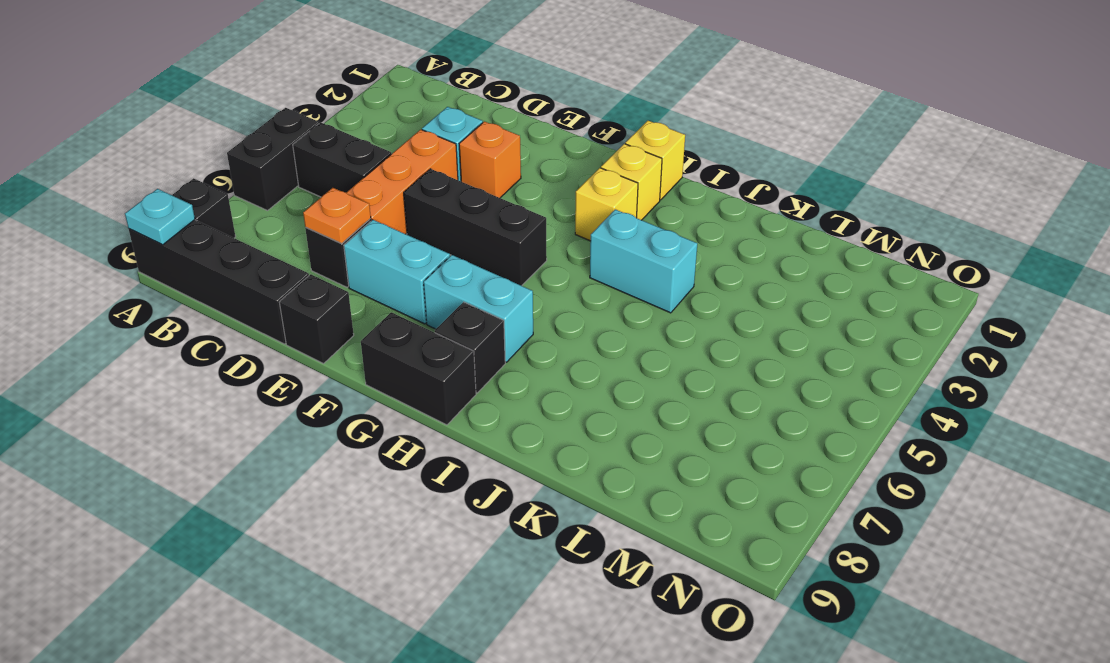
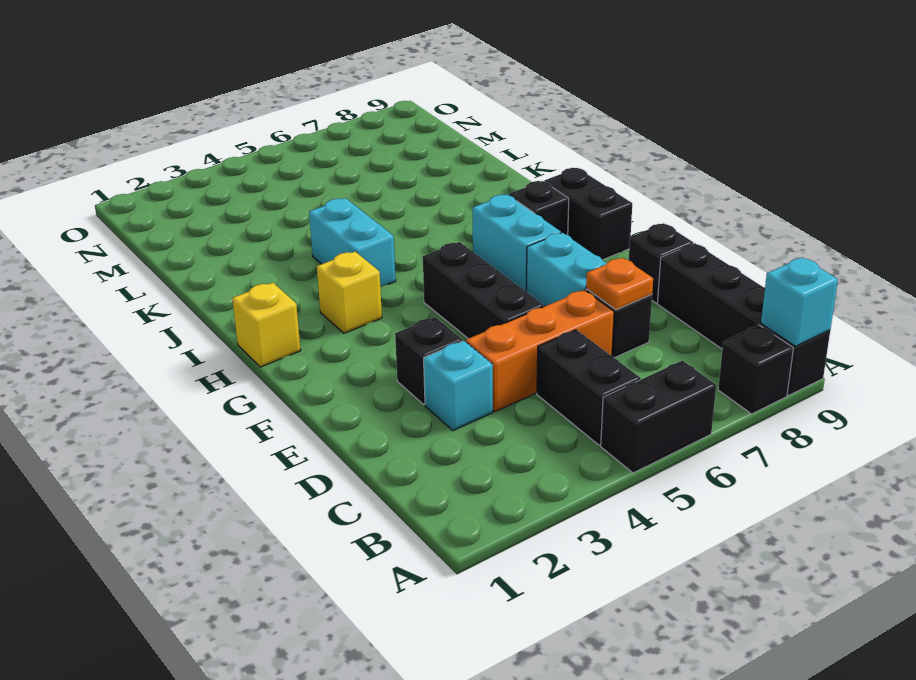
cyan 1x1 plate [125,189,195,245] -> cyan 1x1 brick [761,257,838,346]
orange 1x1 brick [459,121,521,198] -> black 1x1 brick [395,317,463,405]
yellow 1x1 brick [601,144,662,220] -> none

